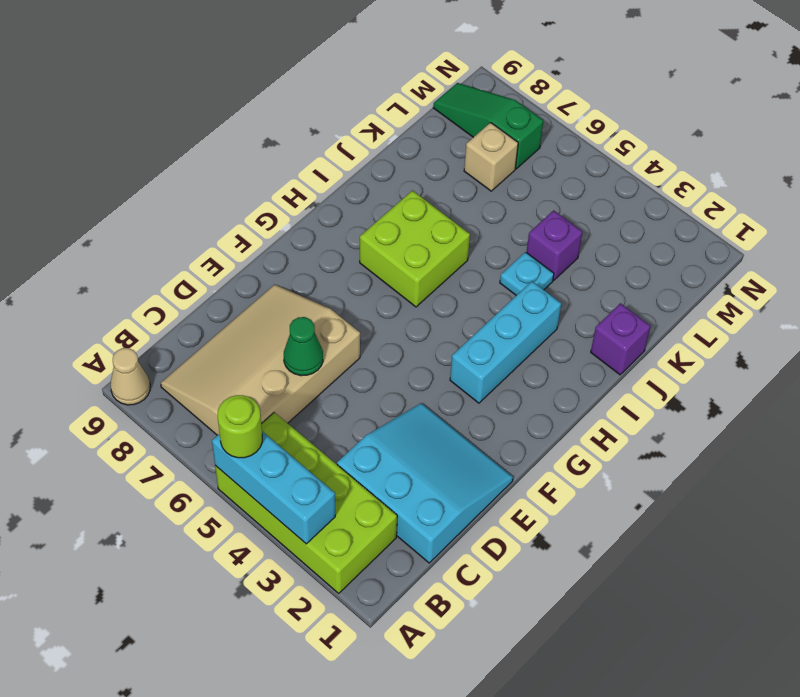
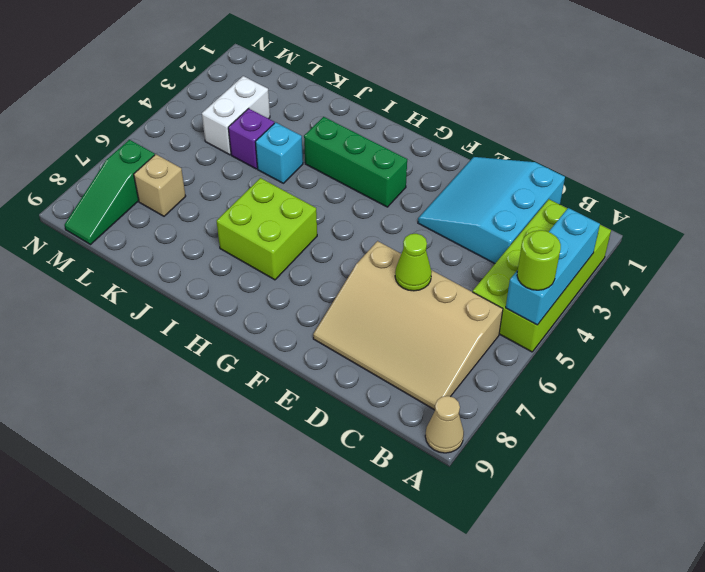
green 1x1 cone [284,317,323,376] -> lime 1x1 cone [395,234,432,291]
cyan 1x3 brick [450,281,561,403] -> green 1x3 brick [304,117,407,207]
purple 1x1 brick [591,303,650,375] -> none
cyan 1x1 plate [500,252,554,295] -> cyan 1x1 brick [255,122,303,183]
none -> white 1x2 brick [202,76,270,155]

